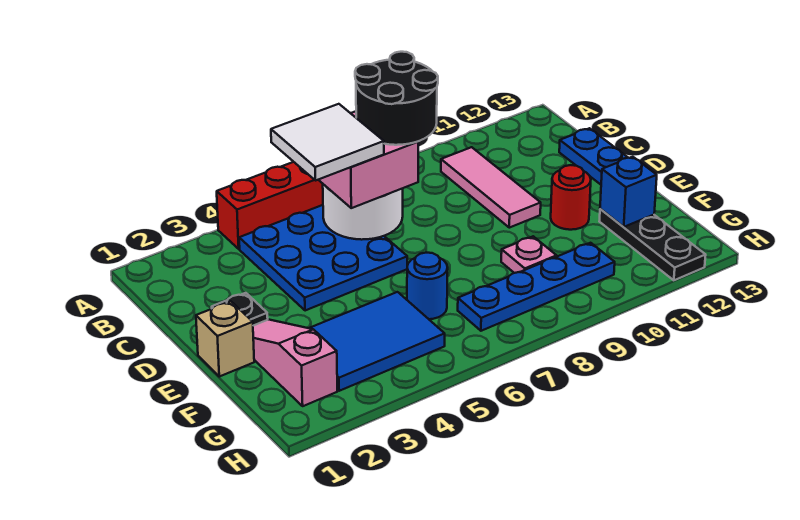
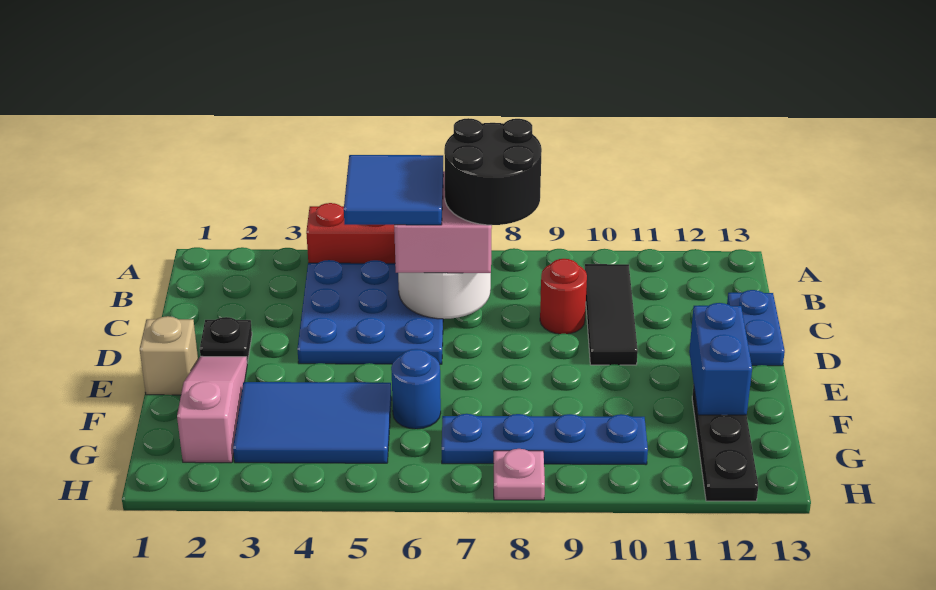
white 2x2 tile [271,104,384,181] -> blue 2x2 tile [344,155,443,225]
pink 1x3 tile [441,147,541,228] -> black 1x3 tile [585,264,638,365]
red 1x1 round brick [551,165,591,230] -> red 1x1 round brick moved to [540,259,587,334]
pink 1x1 plate [501,236,557,273] -> pink 1x1 plate moved to [494,449,545,500]
blue 1x1 brick [600,157,657,227] -> blue 1x2 brick [689,303,752,415]

